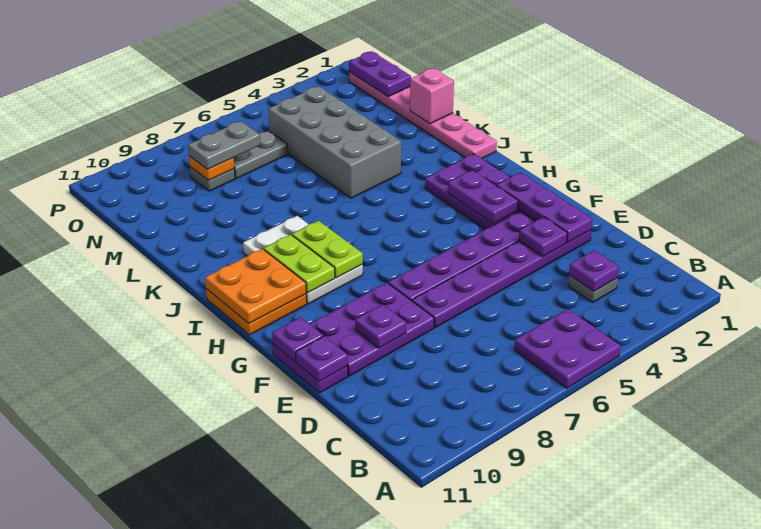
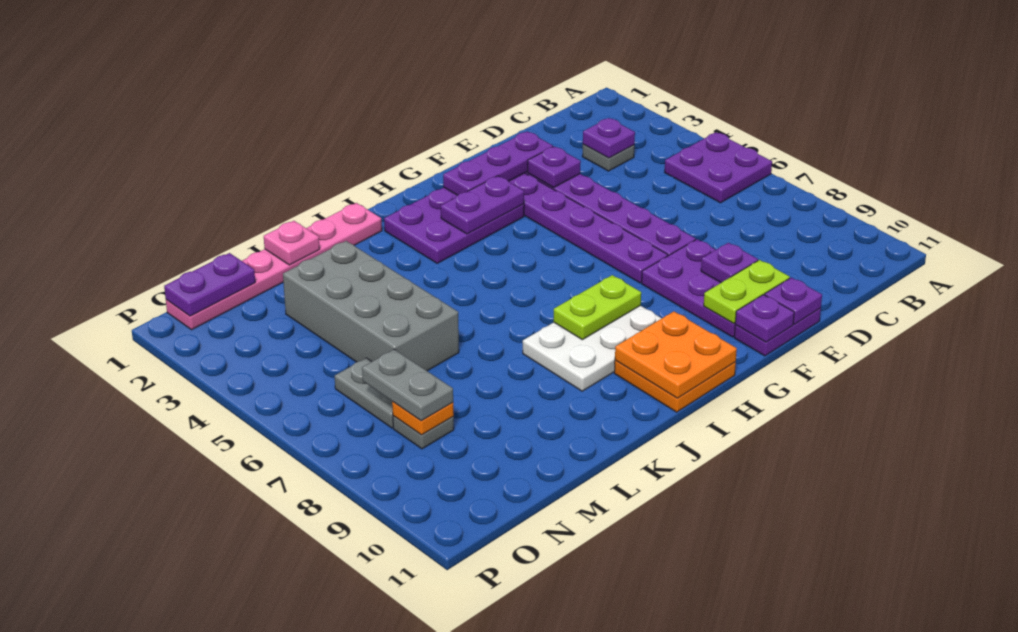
lime 1x2 plate [264,235,335,293] -> lime 1x2 plate moved to [704,260,790,324]
grey 2x4 brick [269,86,401,198] -> grey 2x4 brick turned to [283,241,459,371]
pink 1x1 brick [410,68,454,124] -> pink 1x1 plate [264,221,320,265]

